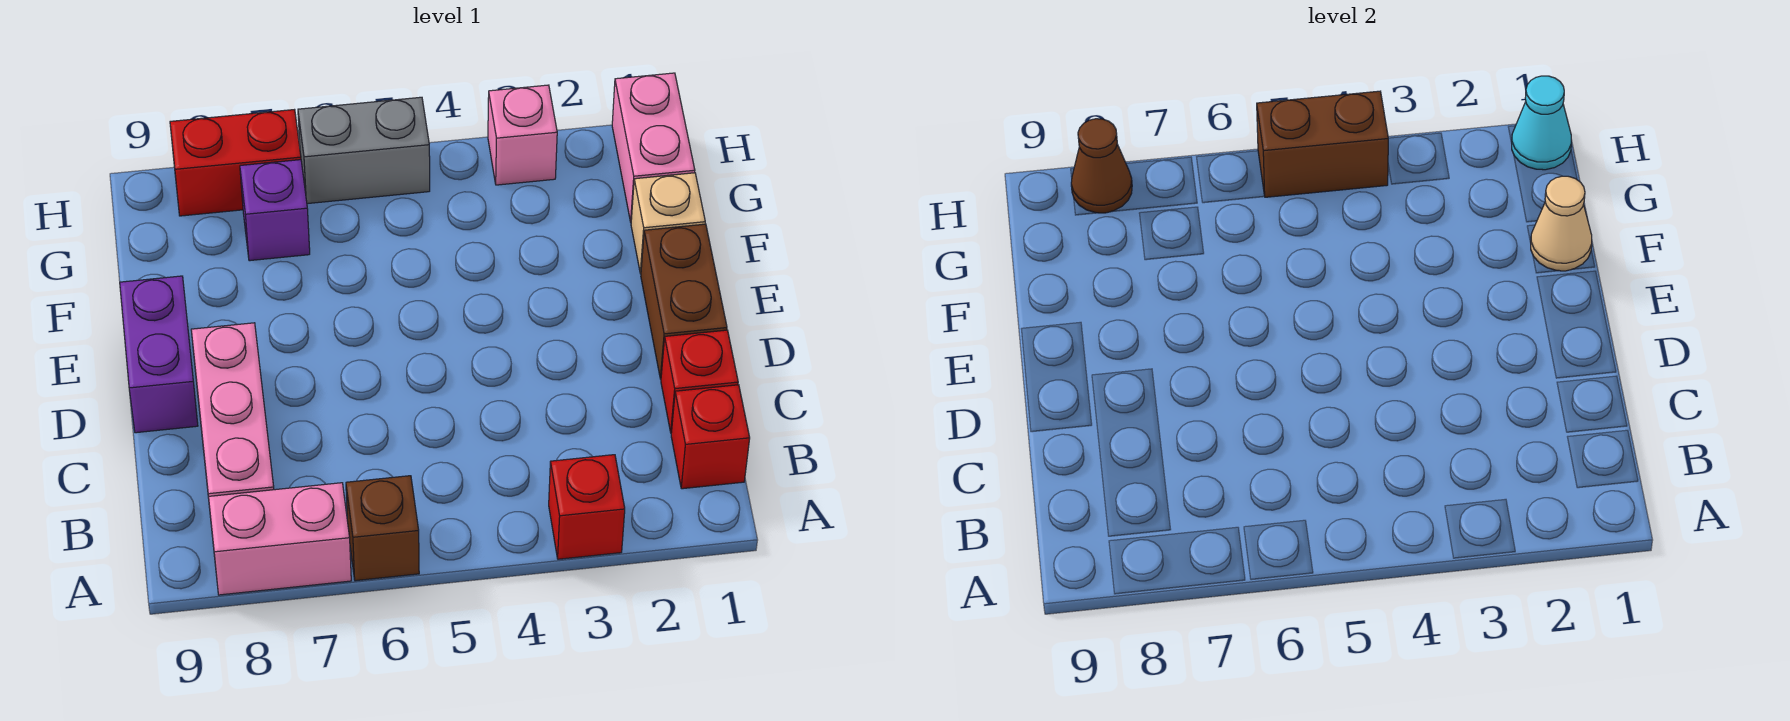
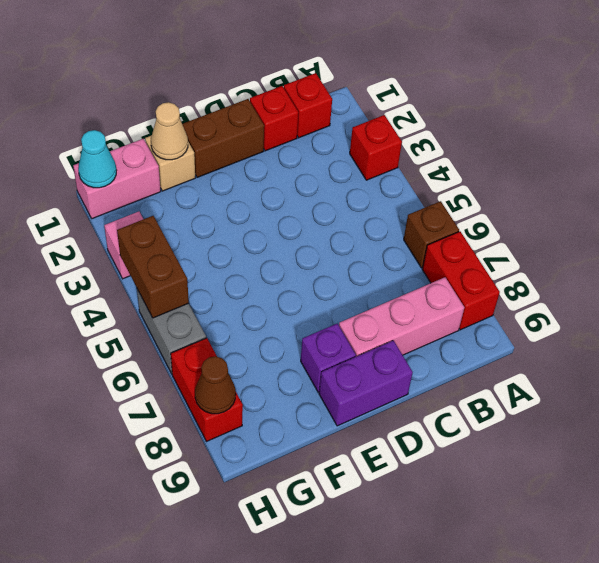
pink 1x2 brick [209,483,351,595] -> red 1x2 brick [422,232,500,330]
purple 1x1 brick [240,160,310,261] -> purple 1x1 brick moved to [301,324,356,392]

